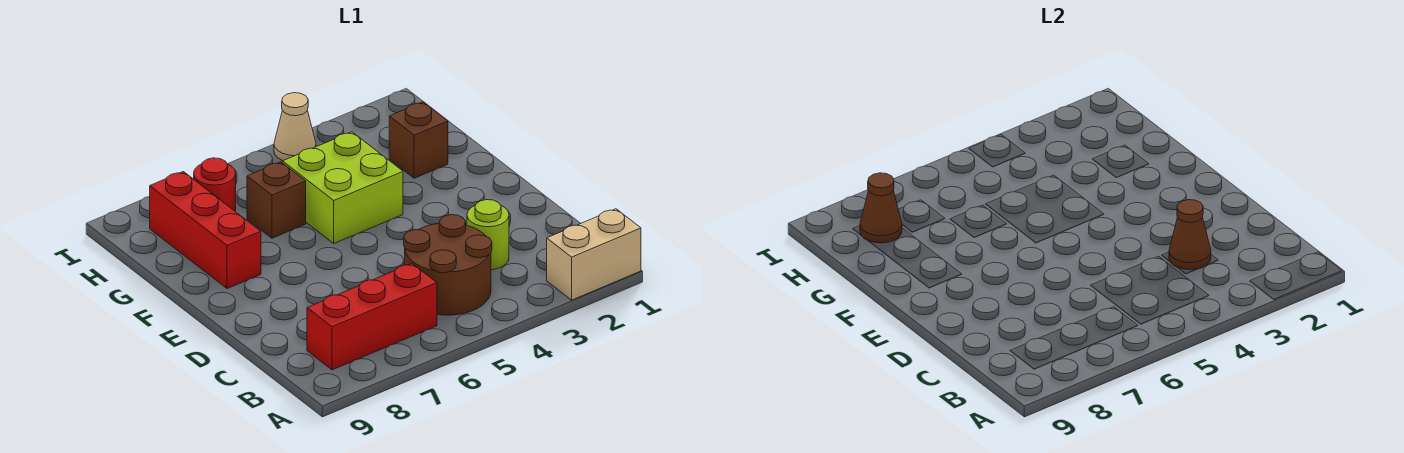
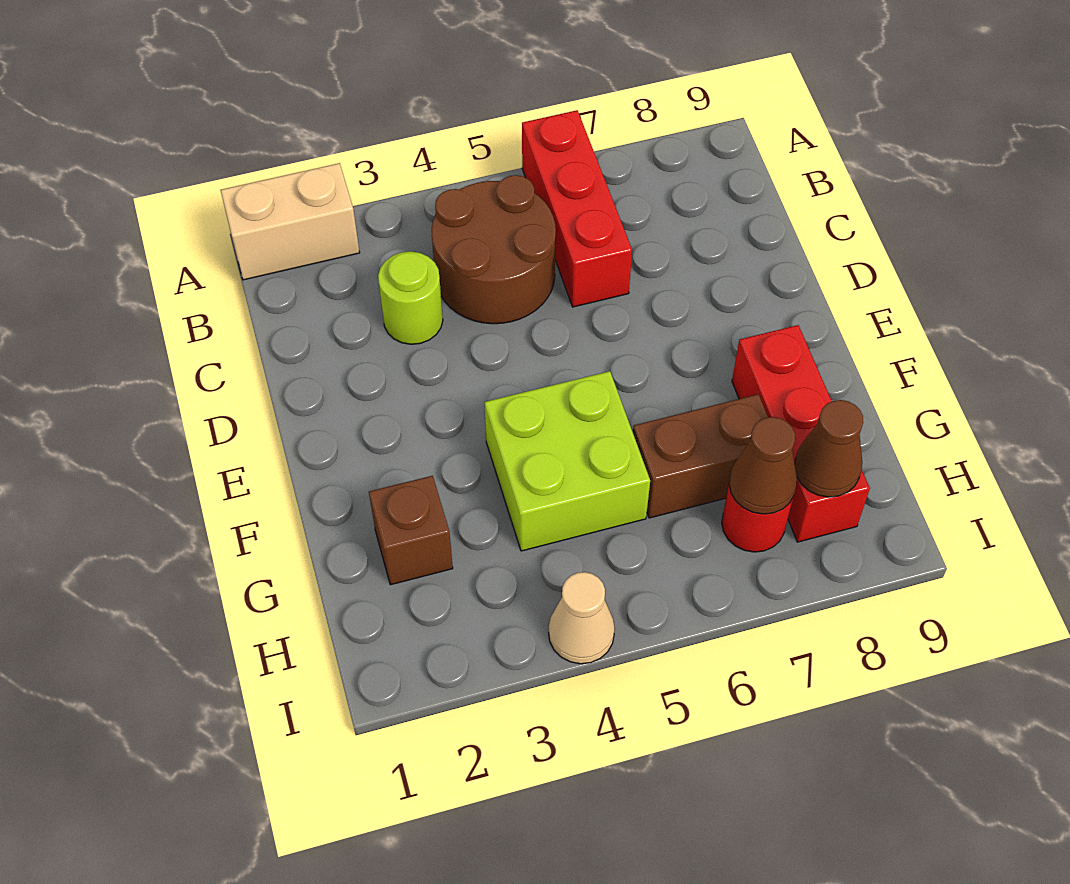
red 1x3 brick [307,264,437,370] -> red 1x3 brick turned to [522,110,632,307]
brown 1x1 cone [1169,200,1211,270] -> brown 1x1 cone moved to [729,417,797,514]
brown 1x1 brick [247,162,306,238] -> brown 1x2 brick [633,394,768,518]

